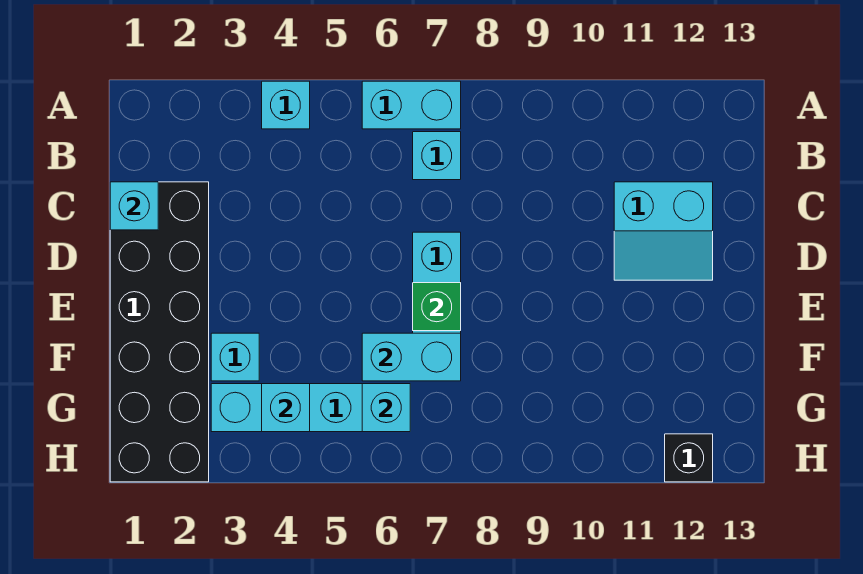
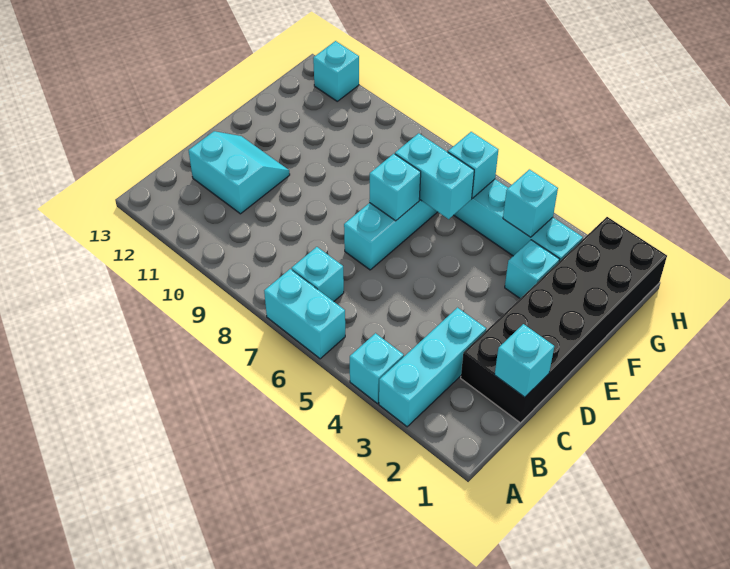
none -> cyan 1x3 brick [379,308,486,427]
green 1x1 brick [413,283,461,331] -> cyan 1x1 brick [369,154,421,221]
black 1x1 brick [665,434,713,482] -> cyan 1x1 brick [313,41,359,101]

